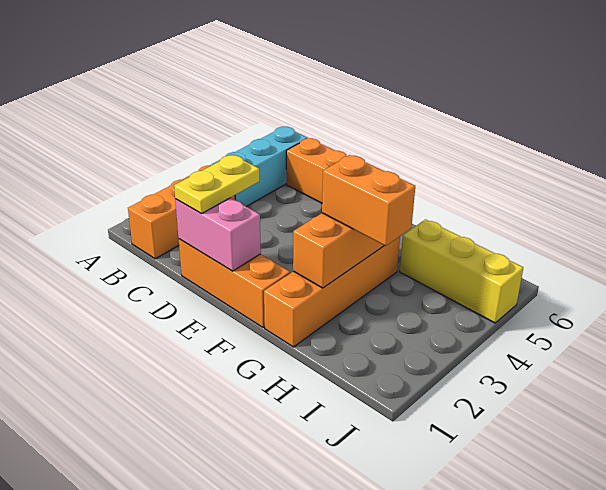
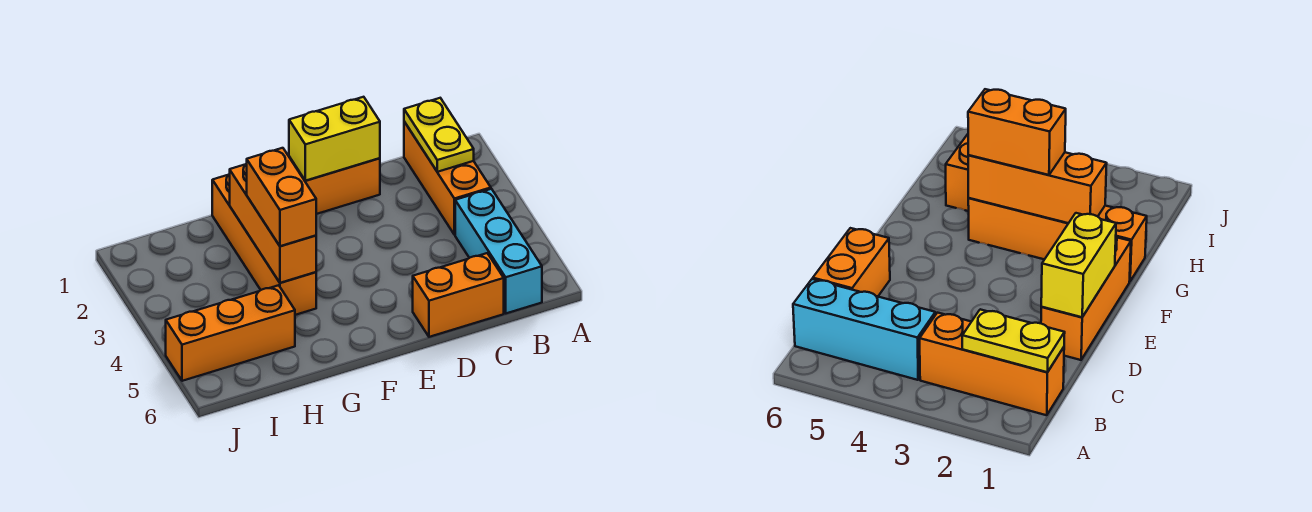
pink 1x2 brick [175,198,261,271] -> yellow 1x2 brick [289,97,380,181]
yellow 1x2 plate [174,155,259,213] -> yellow 1x2 plate moved to [404,98,474,172]
orange 1x2 brick [322,155,415,246] -> orange 1x2 brick turned to [247,148,316,246]
yellow 1x3 brick [400,220,523,323] -> orange 1x3 brick [166,285,295,381]

